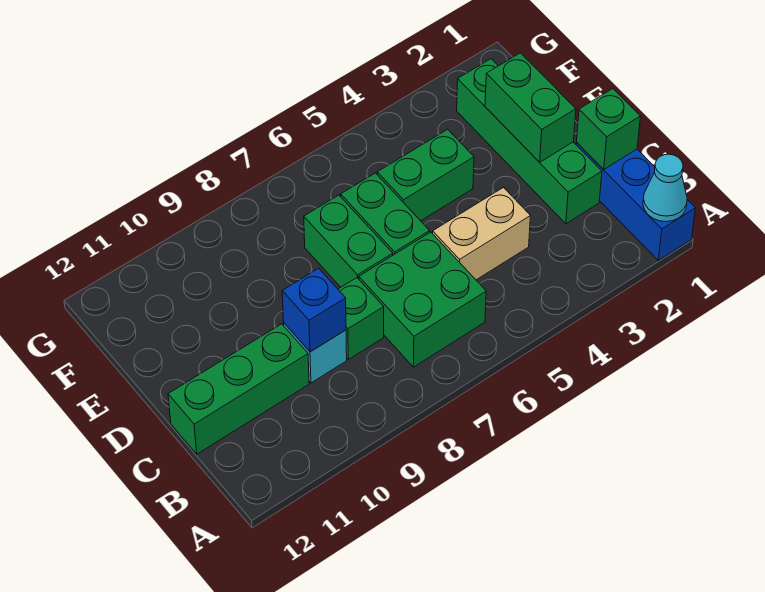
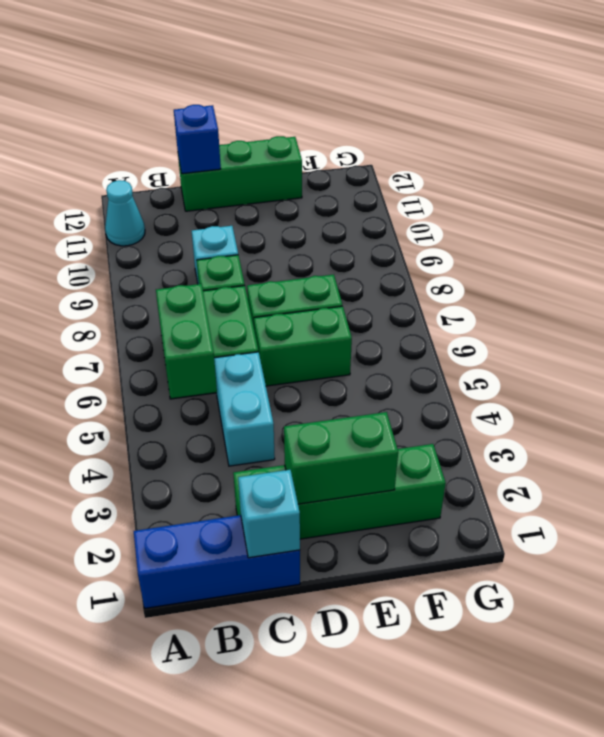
cyan 1x1 cone [643,154,687,222] -> cyan 1x1 cone moved to [105,180,145,246]
green 1x1 brick [577,89,641,169] -> cyan 1x1 brick [238,470,300,558]
tan 1x2 brick [433,188,530,280] -> cyan 1x2 brick [214,352,275,466]
blue 1x1 brick [282,268,346,352] -> blue 1x1 brick moved to [174,105,221,174]
green 1x3 brick [168,324,309,454] -> green 1x3 brick turned to [178,136,302,211]
green 1x2 brick [377,129,474,221] -> green 1x2 brick moved to [156,284,217,398]

